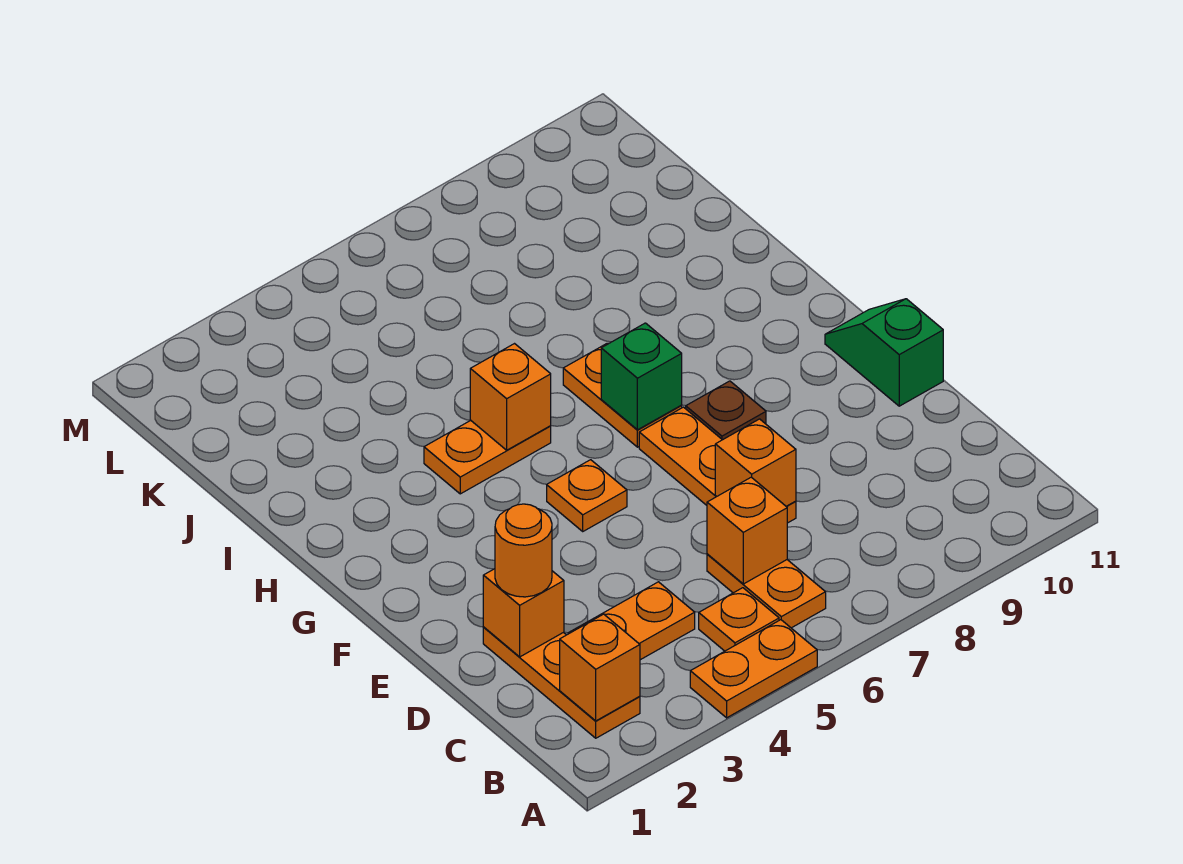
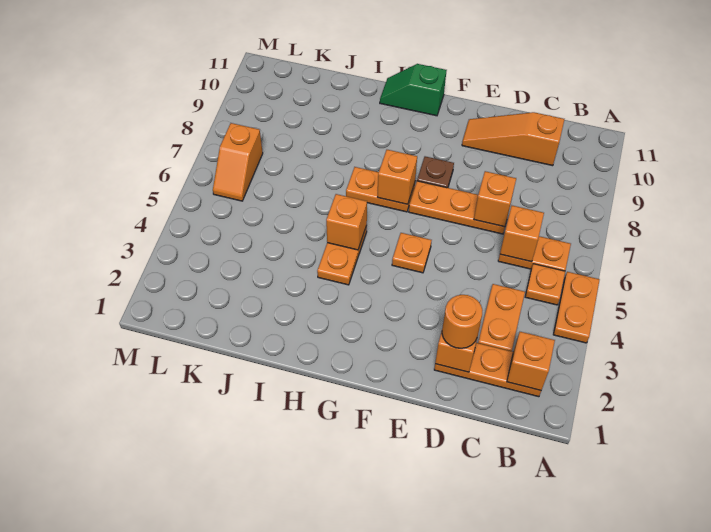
none -> orange 1x3 slope [462,112,564,166]
green 1x2 slope [825,299,943,406] -> green 1x2 slope moved to [380,64,447,116]
green 1x1 brick [601,323,682,430] -> orange 1x1 brick [378,150,417,204]
none -> orange 1x2 slope [213,123,263,201]

